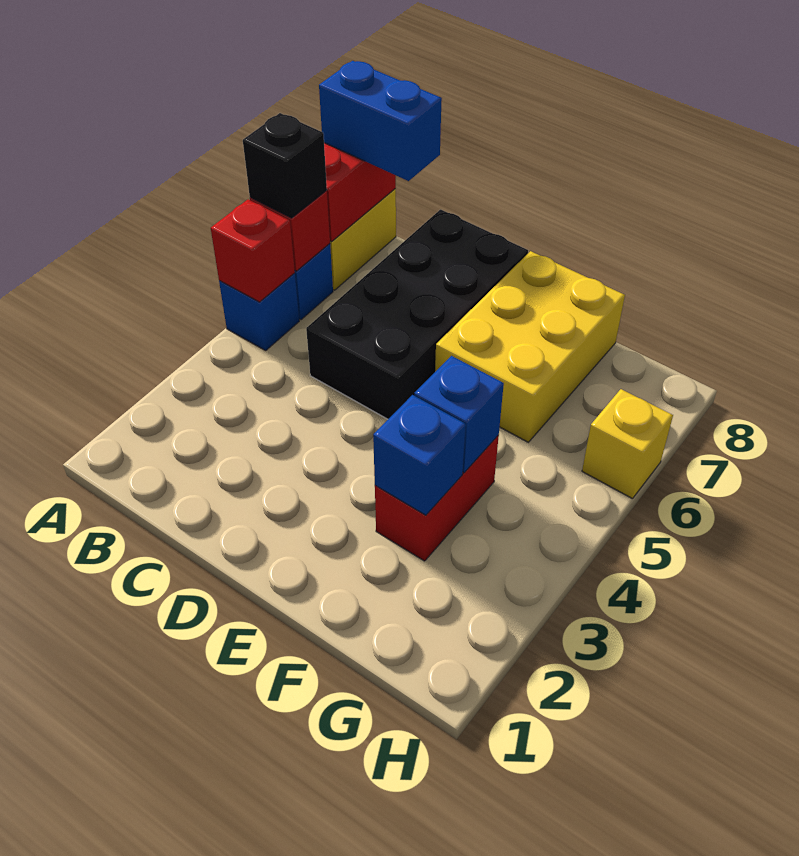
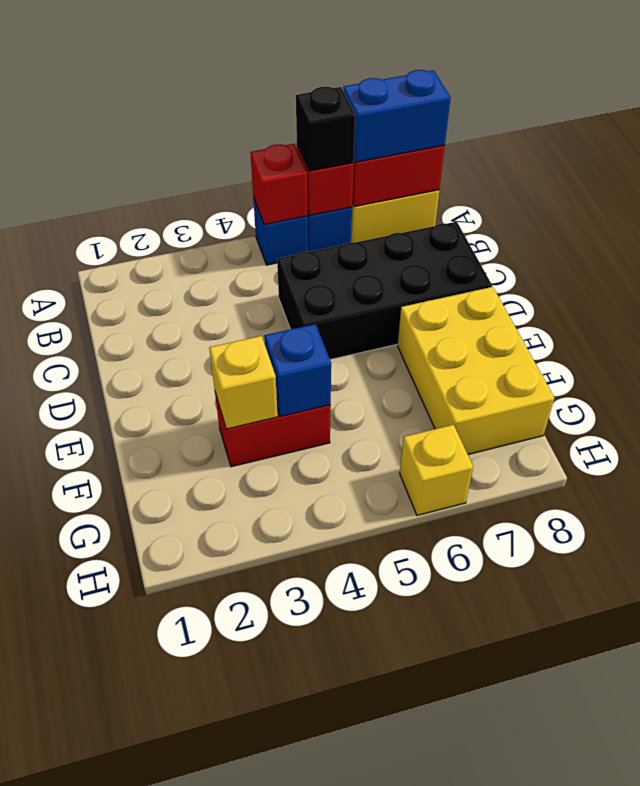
blue 1x2 brick [319,61,442,181] -> blue 1x2 brick turned to [343,70,451,162]
yellow 2x3 brick [435,251,625,442] -> yellow 2x3 brick turned to [398,287,554,454]
blue 1x1 brick [373,395,466,515] -> yellow 1x1 brick [209,336,278,429]

